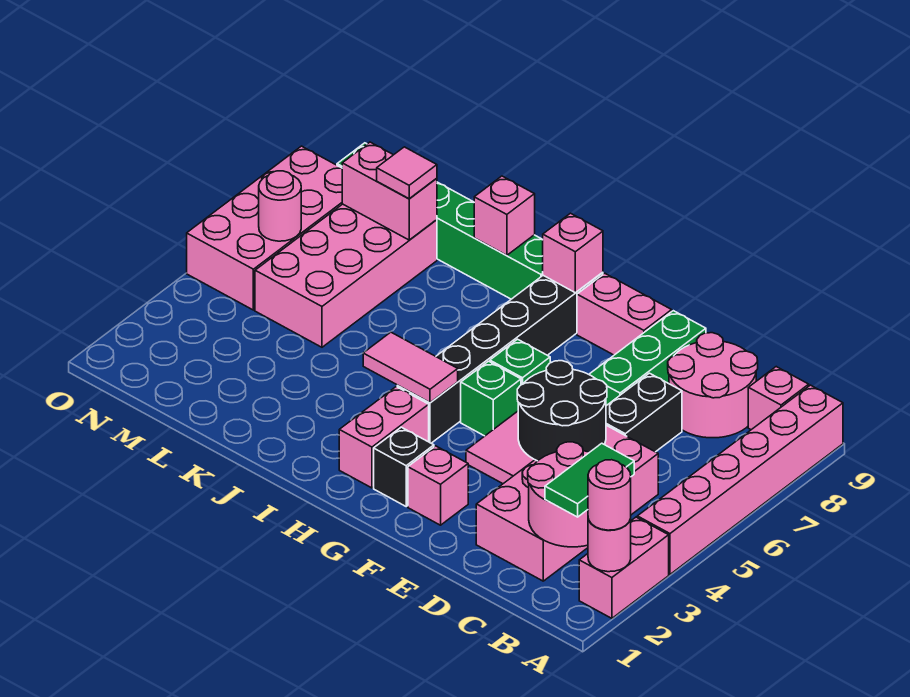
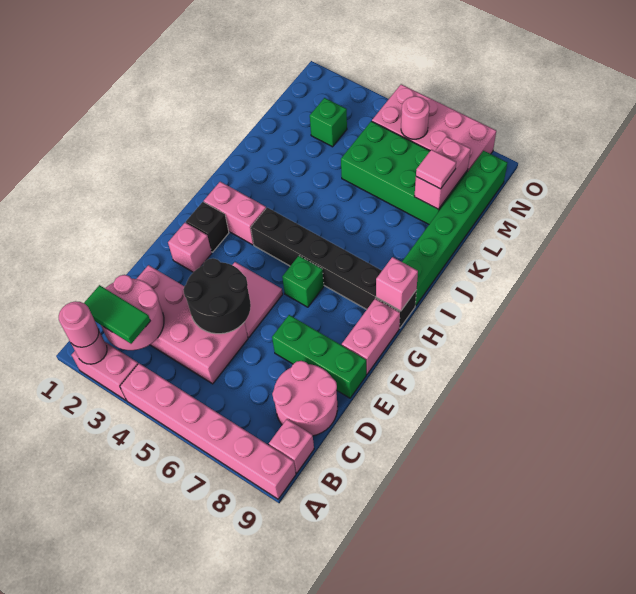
black 1x2 brick [606,373,682,452] -> none
green 1x1 brick [461,361,521,436] -> green 1x1 brick moved to [310,98,347,147]
pink 1x2 tile [363,332,458,402] -> none
pink 1x1 brick [474,176,535,256] -> none
pink 2x4 brick [255,204,437,347] -> green 2x4 brick [341,121,468,224]

